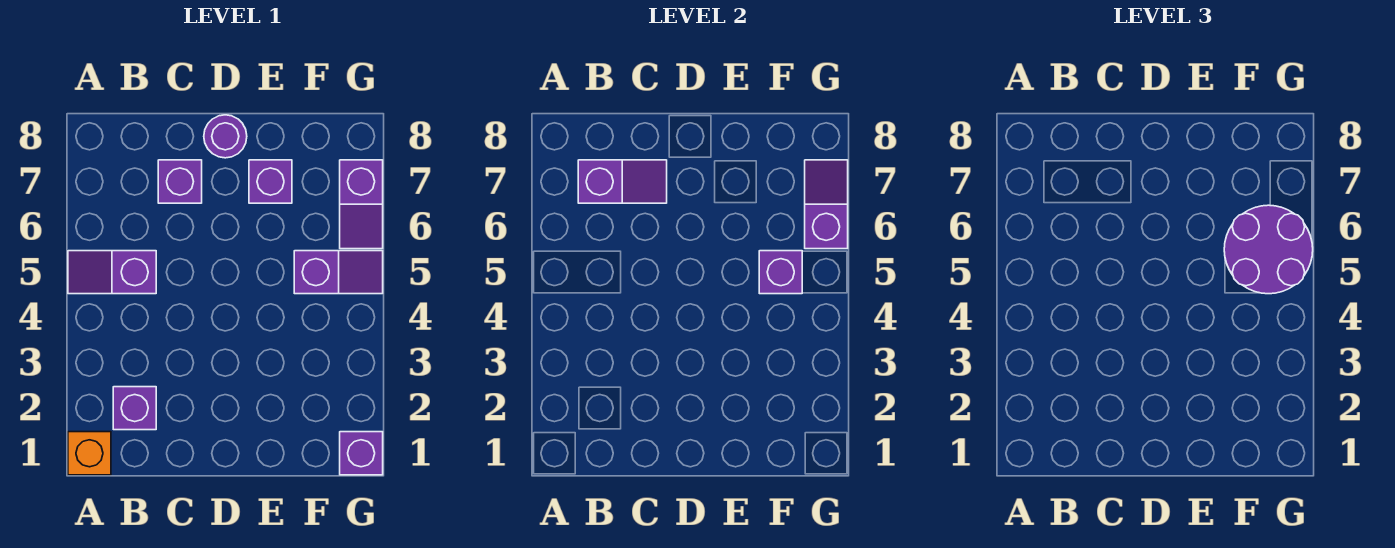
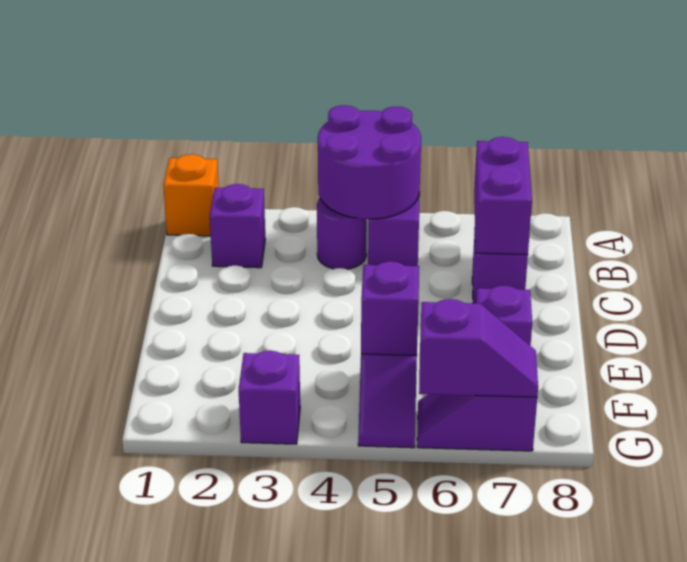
purple 1x2 slope [578,160,667,203] -> purple 1x2 brick [474,137,532,255]
purple 1x1 round brick [204,115,247,158] -> purple 1x1 round brick moved to [317,199,367,269]
purple 2x2 round brick [1224,205,1313,294] -> purple 2x2 round brick moved to [318,105,421,219]
purple 1x1 brick [340,432,383,475] -> purple 1x1 brick moved to [239,351,300,444]

